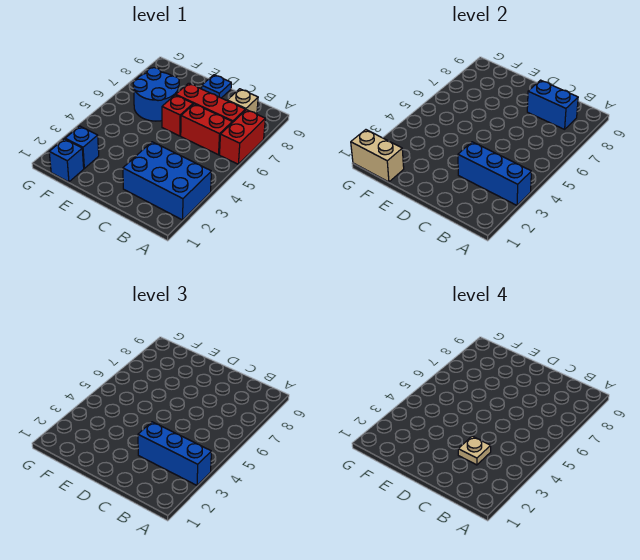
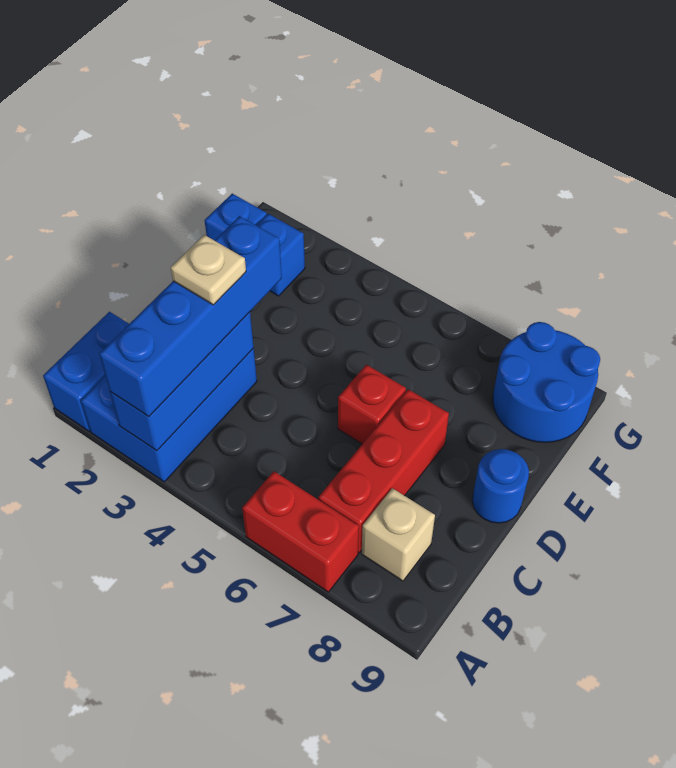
blue 1x3 brick [138,422,211,485] -> blue 1x4 brick [99,216,282,416]
red 1x2 brick [181,104,232,155] -> none
blue 1x2 brick [527,80,578,129] -> blue 1x2 brick moved to [43,312,129,431]
blue 1x1 plate [202,75,231,98] -> blue 1x1 round brick [472,449,529,523]
blue 2x2 round brick [133,68,179,121] -> blue 2x2 round brick moved to [493,322,600,442]
tan 1x2 brick [351,130,404,182] -> none

